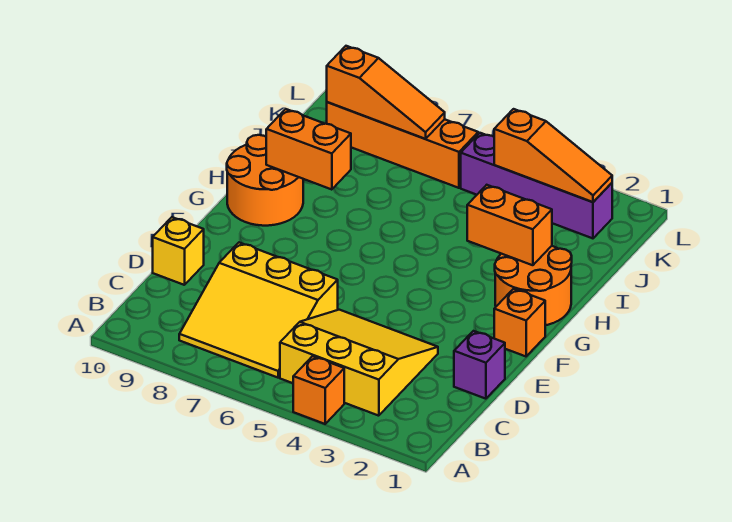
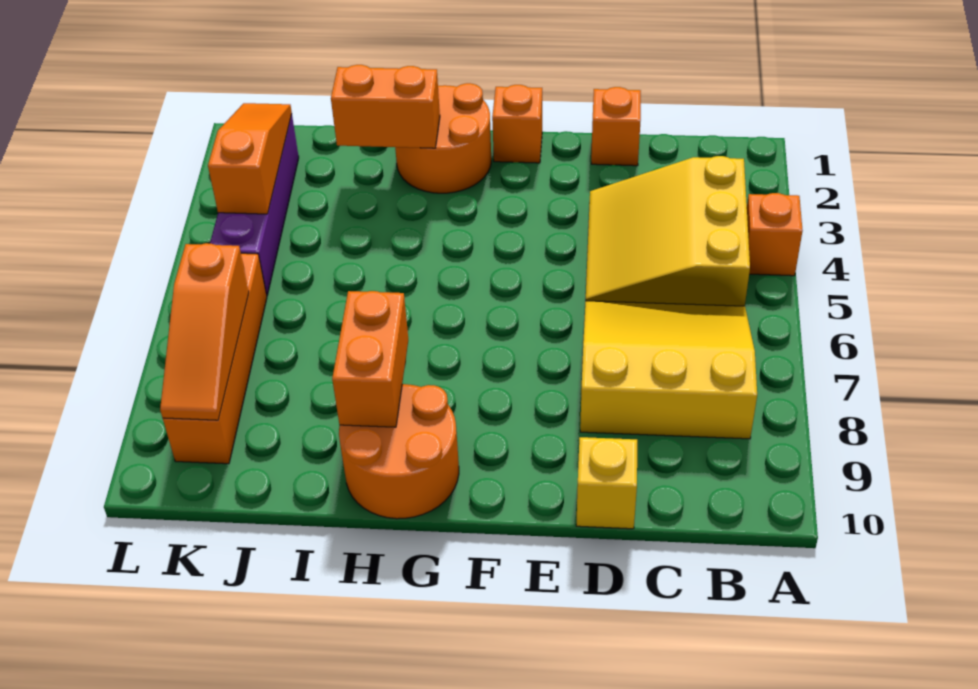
yellow 3x3 slope [179,243,338,378] -> yellow 3x3 slope turned to [580,301,757,439]
purple 1x1 brick [454,331,505,399] -> orange 1x1 brick [591,87,641,166]
orange 1x2 brick [467,185,552,265] -> orange 1x2 brick turned to [331,65,440,148]
orange 1x3 slope [327,46,445,139] -> orange 1x3 slope turned to [160,243,249,420]

